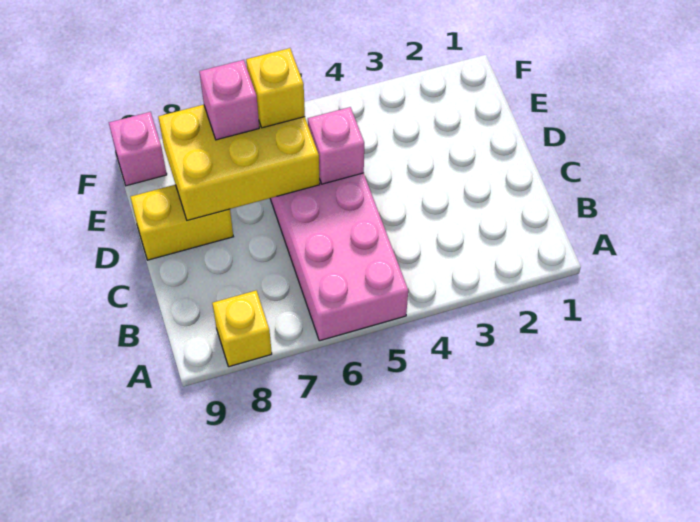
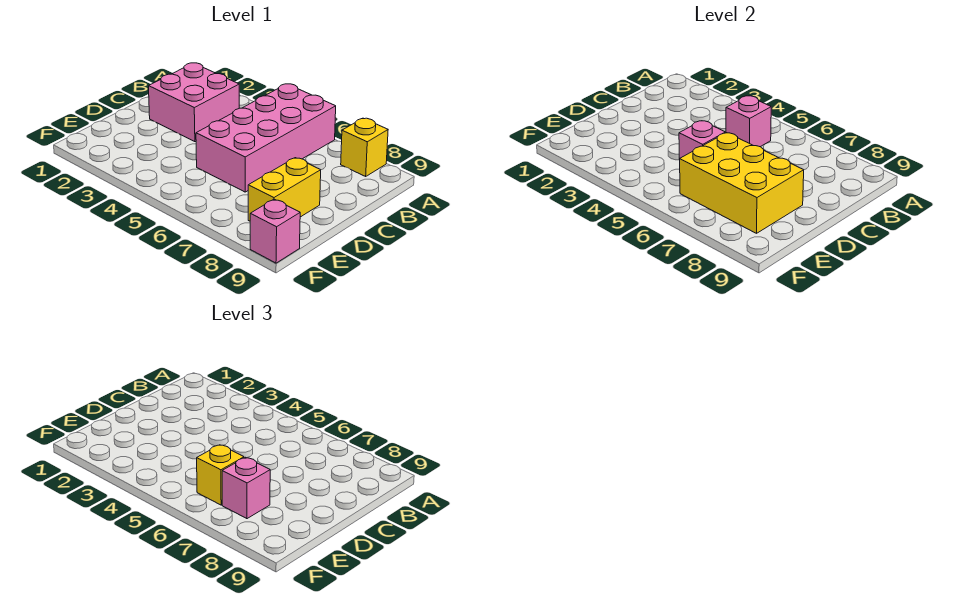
none -> pink 2x2 brick [149,63,239,142]
none -> pink 1x1 brick [726,96,771,147]
yellow 1x2 brick [131,185,233,260] -> yellow 1x2 brick turned to [248,158,321,221]

